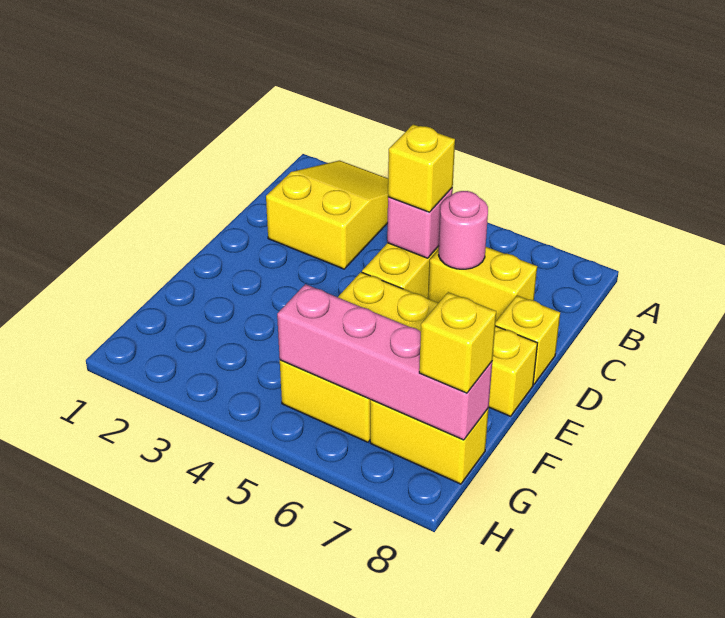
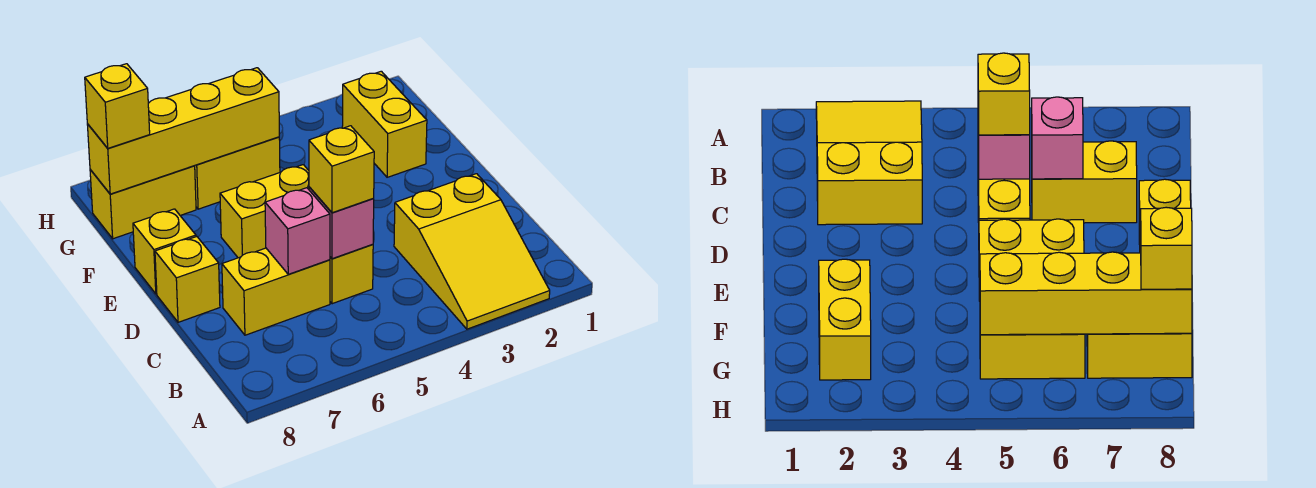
pink 1x1 round brick [439,191,488,269] -> pink 1x1 brick [265,188,330,274]
none -> yellow 1x2 brick [342,71,427,177]
pink 1x4 brick [277,284,492,440] -> yellow 1x4 brick [87,68,279,194]

